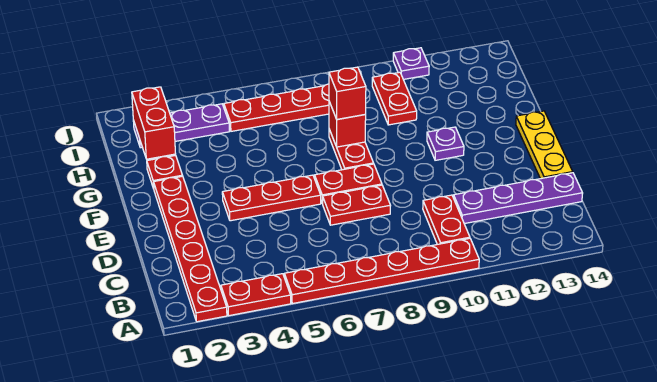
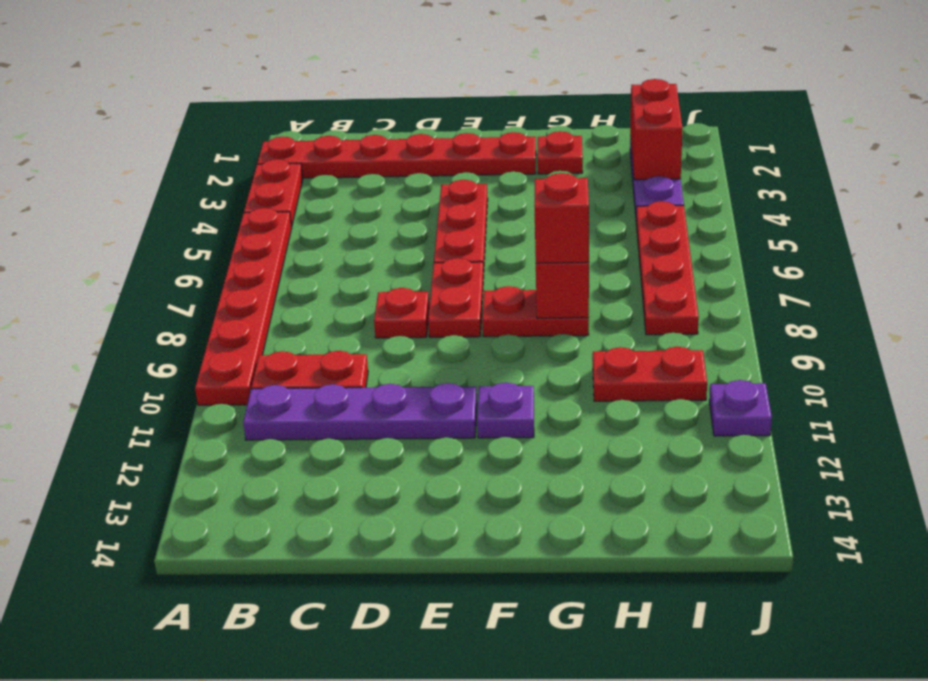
purple 1x4 plate [453,173,583,224] -> purple 1x4 plate turned to [243,383,477,440]
red 1x2 plate [322,185,391,225] -> red 1x1 plate [374,288,429,338]
yellow 1x3 plate [516,111,573,179] -> none
red 1x2 brick [132,87,176,159] -> red 1x2 brick turned to [630,79,682,180]

